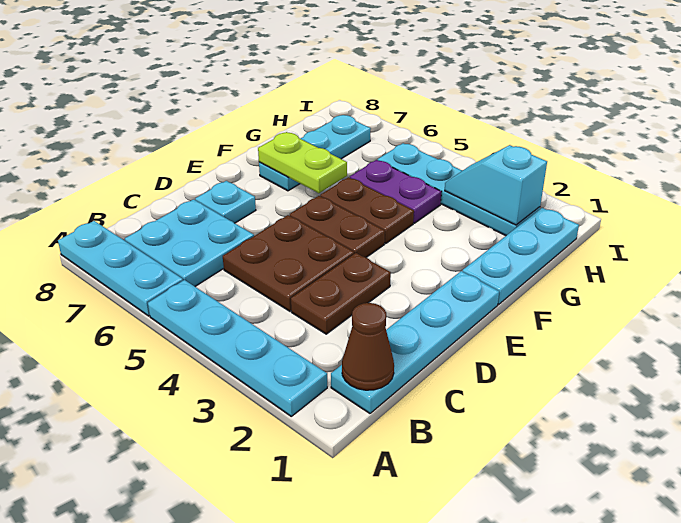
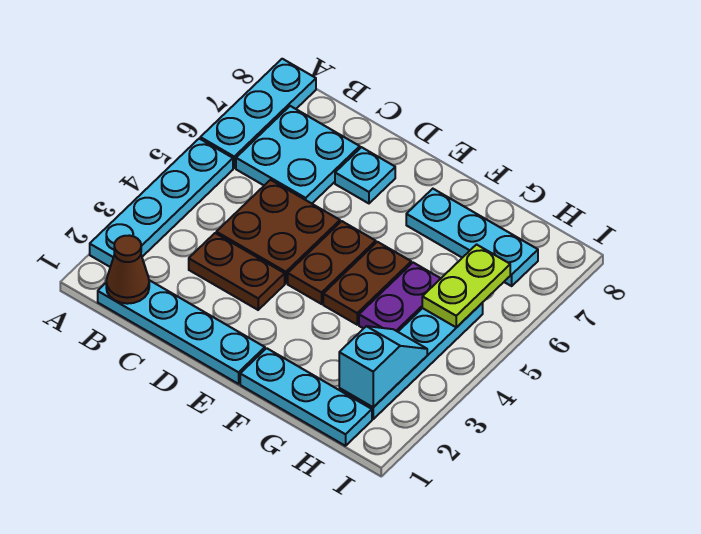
lime 1x2 plate [258,132,347,193] -> lime 1x2 plate moved to [422,245,510,327]

